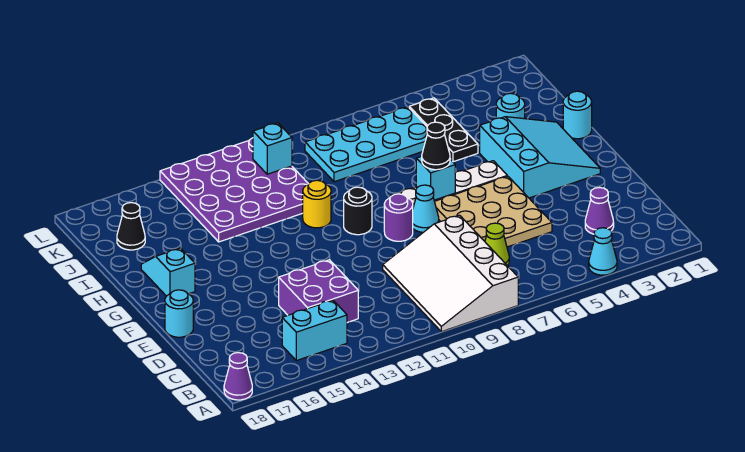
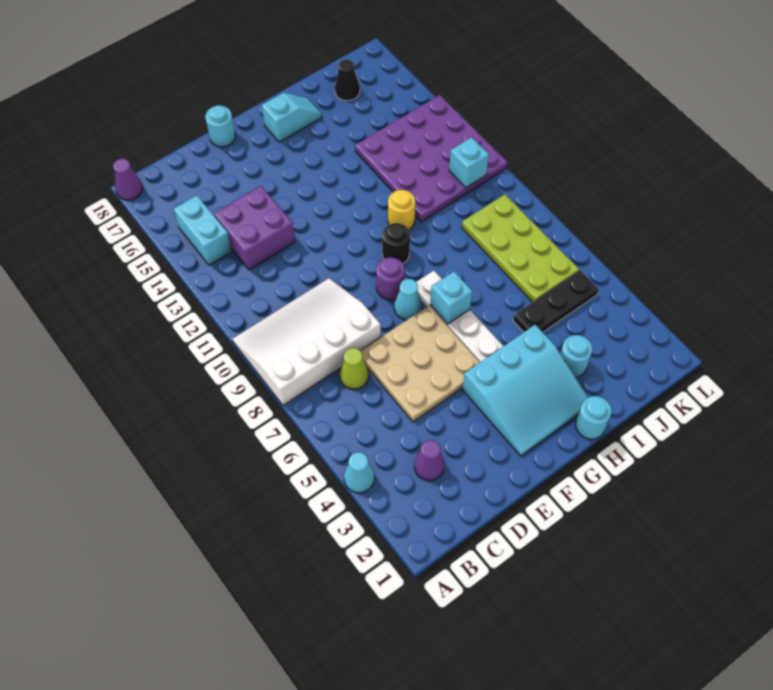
black 1x1 cone [422,122,450,170] -> none
cyan 2x4 plate [305,107,427,182] -> lime 2x4 plate [462,195,579,302]

